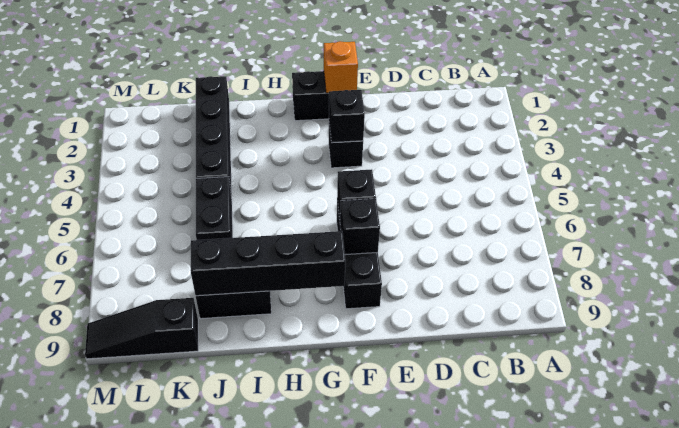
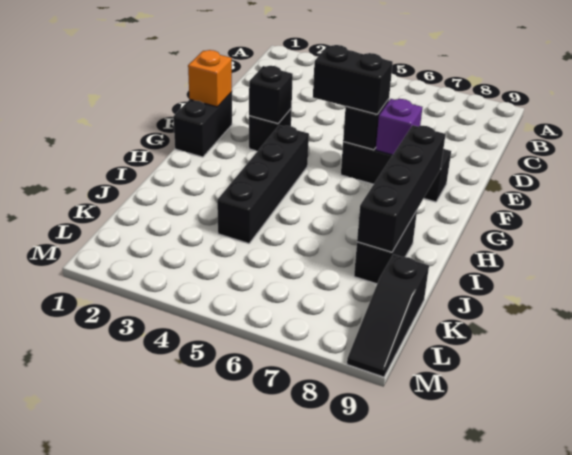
black 1x1 brick [340,198,380,255] -> purple 1x1 brick [376,99,422,155]
black 1x4 brick [196,76,232,198] -> black 1x4 brick turned to [217,125,309,244]
black 1x2 brick [196,177,233,240] -> black 1x2 brick moved to [313,45,393,114]

